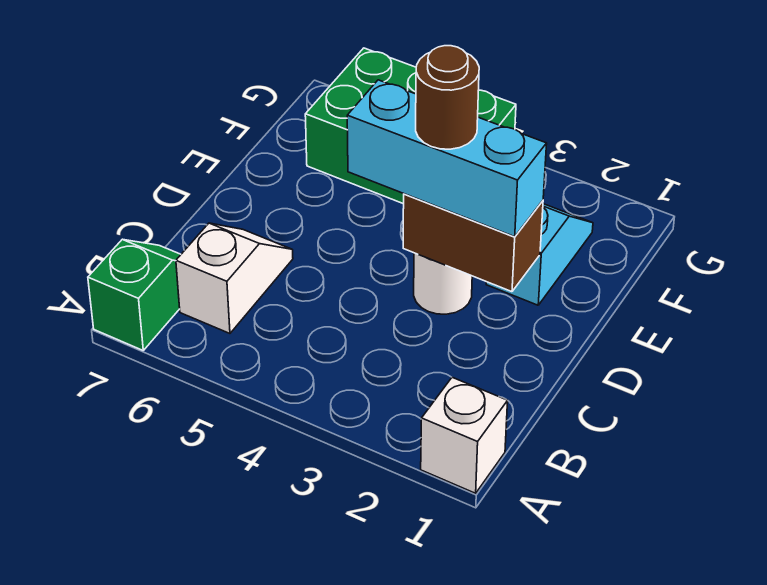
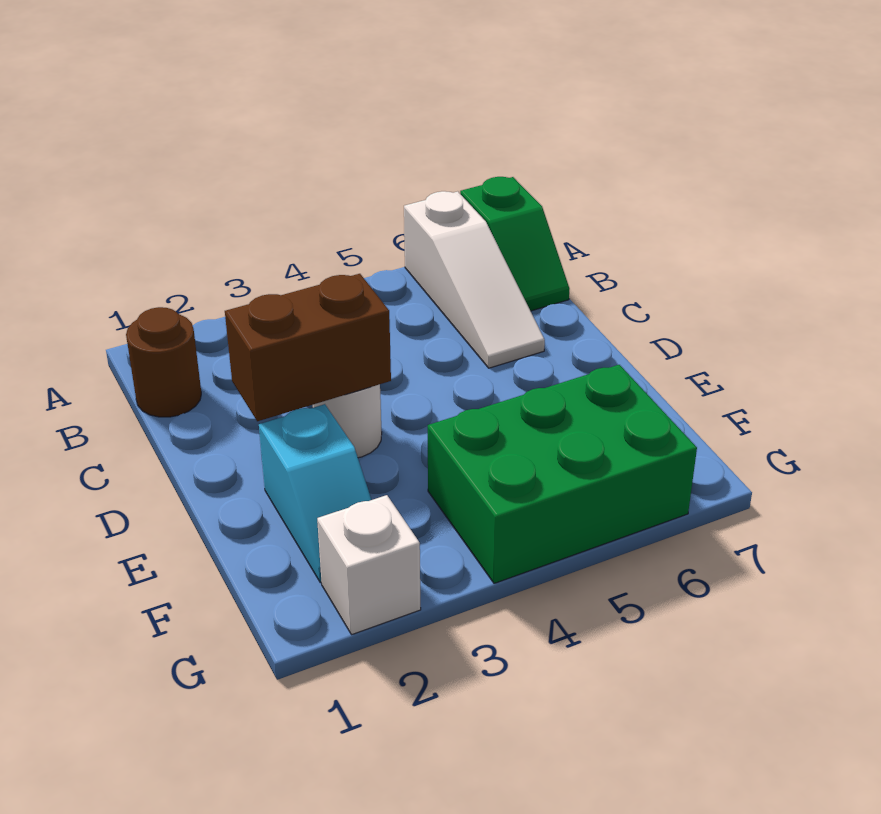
white 1x1 brick [421,377,508,493] -> white 1x1 brick moved to [317,495,421,635]
white 1x2 slope [176,223,293,333] -> white 1x3 slope [404,191,545,368]
cyan 1x3 brick [347,80,547,237] -> none
brown 1x1 round brick [416,46,479,149] -> brown 1x1 round brick moved to [126,307,201,417]

